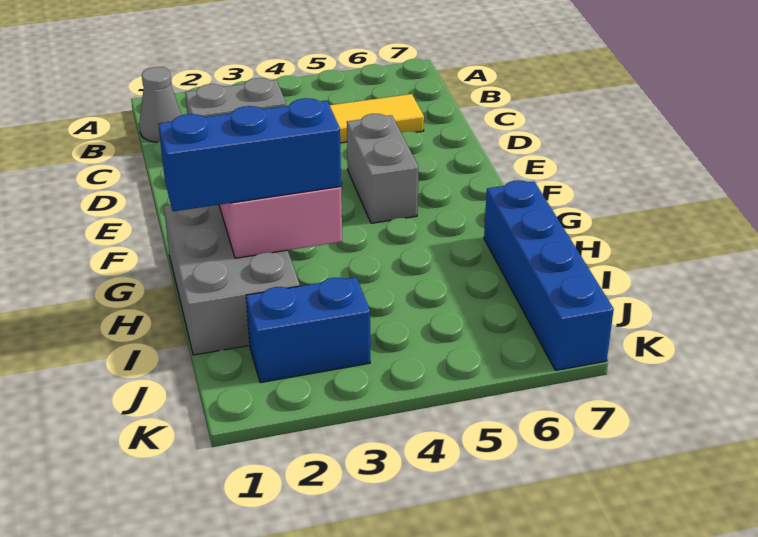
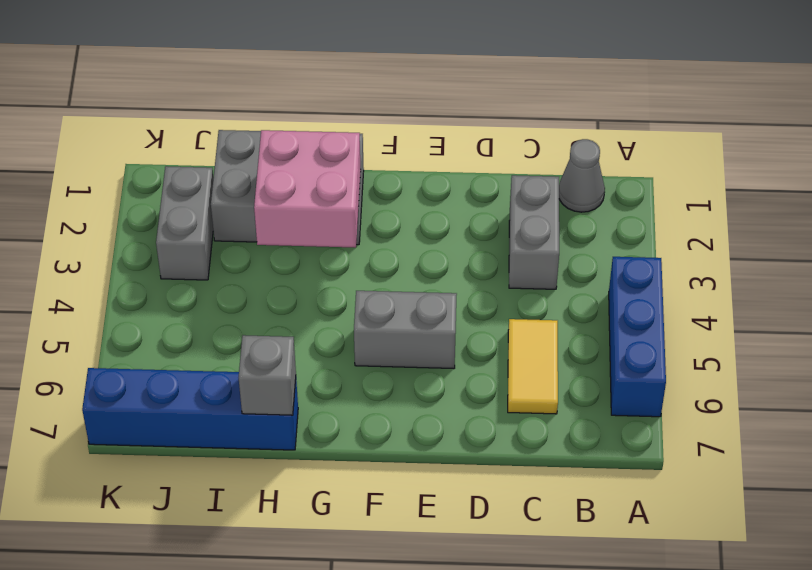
blue 1x3 brick [158,98,341,211] -> blue 1x3 brick moved to [609,257,666,417]
none -> grey 1x1 brick [239,335,296,415]
blue 1x2 brick [246,277,370,383] -> grey 1x2 brick [156,166,213,280]

